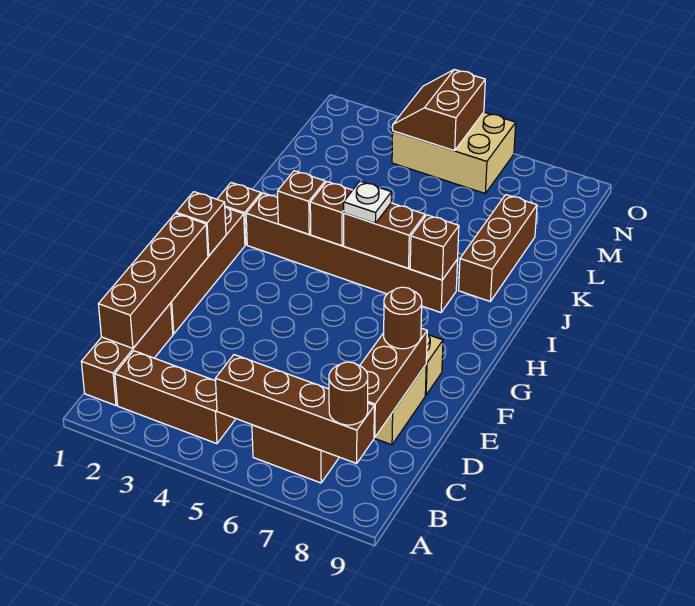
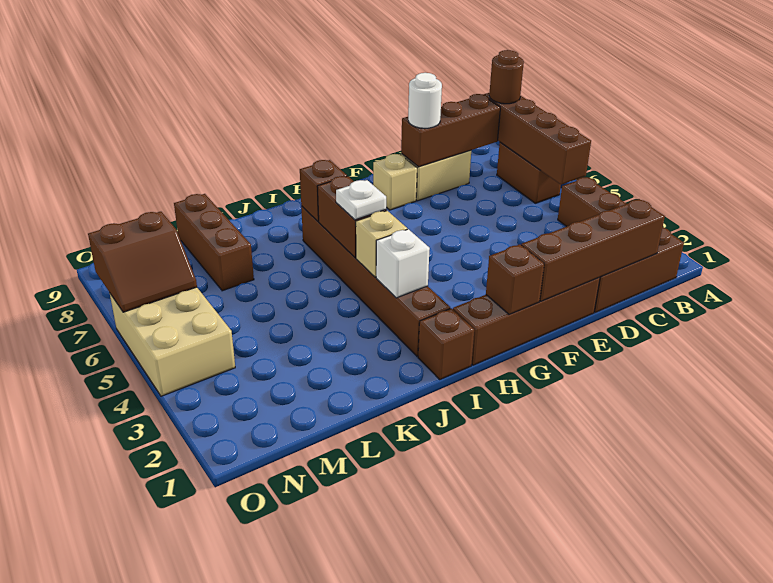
brown 1x1 round brick [384,287,422,349] -> white 1x1 round brick [408,73,442,128]
brown 1x1 brick [278,171,325,234] -> white 1x1 brick [376,229,430,298]
brown 1x1 brick [310,182,352,246] -> tan 1x1 brick [356,211,407,277]
brown 1x3 brick [459,195,537,301] -> brown 1x3 brick turned to [174,194,254,291]
brown 2x2 slope [393,69,485,151] -> brown 2x2 slope moved to [88,212,197,312]

